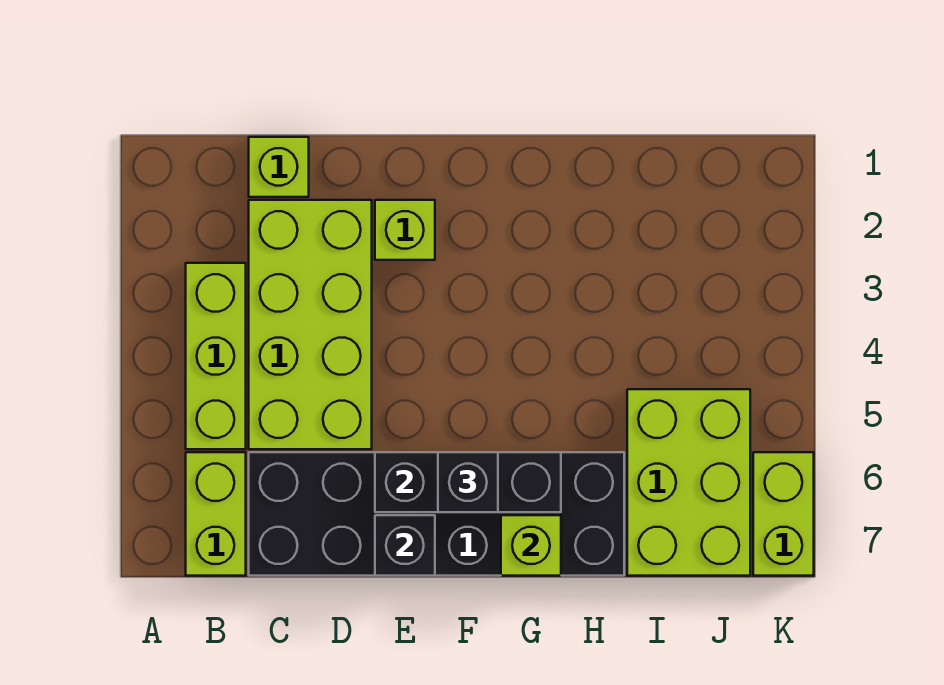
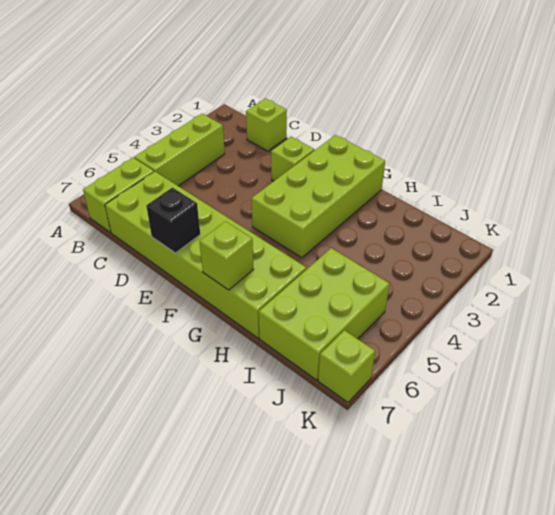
lime 2x4 brick [249,200,372,449] -> lime 2x4 brick moved to [252,135,385,258]
black 2x6 brick [249,452,624,576] -> lime 2x6 brick [105,172,306,338]
black 1x3 brick [375,452,561,512] -> none
black 1x1 brick [438,452,498,512] -> none
lime 1x2 brick [753,452,814,576] -> lime 1x1 brick [318,330,375,402]

